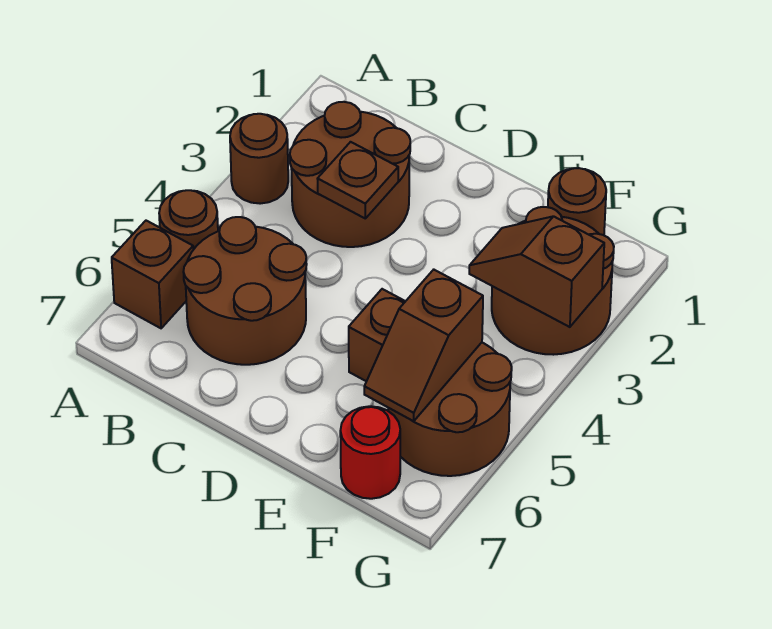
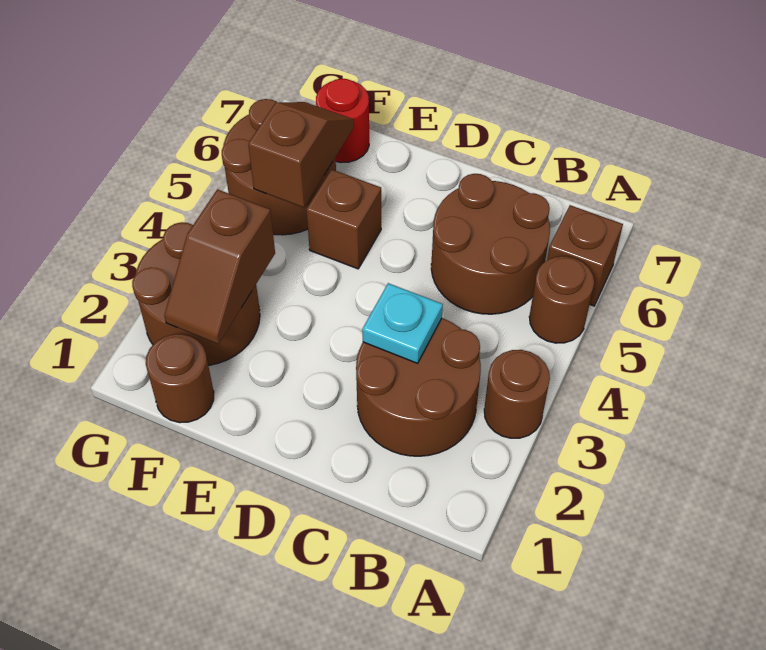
brown 1x1 plate [318,142,398,218] -> cyan 1x1 plate [362,283,443,363]
brown 1x2 slope [469,216,604,327] -> brown 1x2 slope turned to [164,189,275,344]

